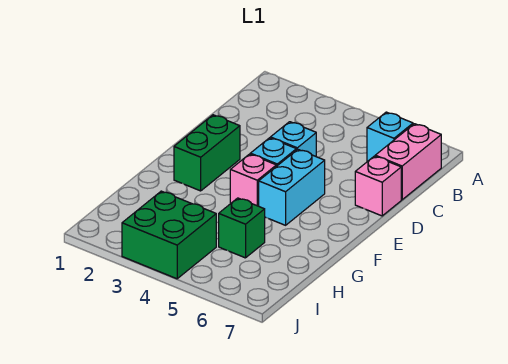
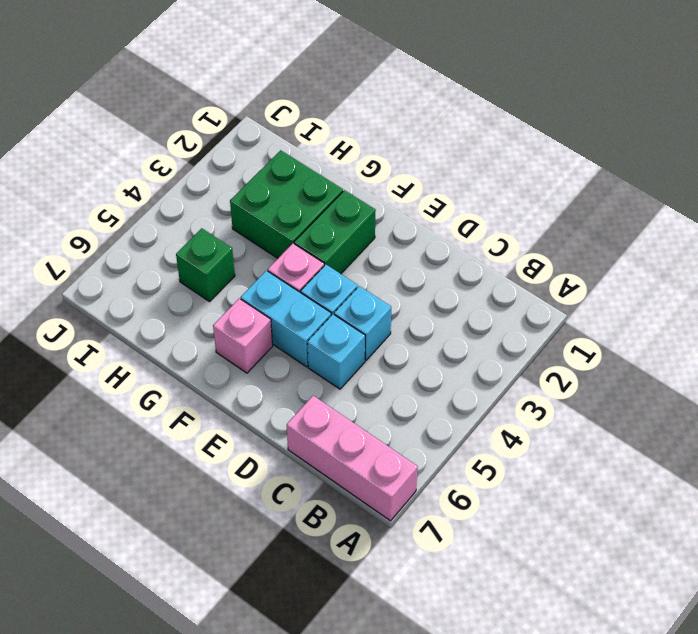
cyan 1x1 brick [367,112,413,161] -> cyan 1x1 brick moved to [307,314,365,389]
pink 1x2 brick [375,124,441,200] -> pink 1x3 brick [287,396,418,521]
pink 1x1 brick [355,156,401,216] -> pink 1x1 brick moved to [213,298,273,373]
green 1x2 brick [174,115,240,191] -> green 1x2 brick turned to [294,190,376,274]
green 2x2 brick [122,191,216,279] -> green 2x2 brick moved to [230,150,343,258]

